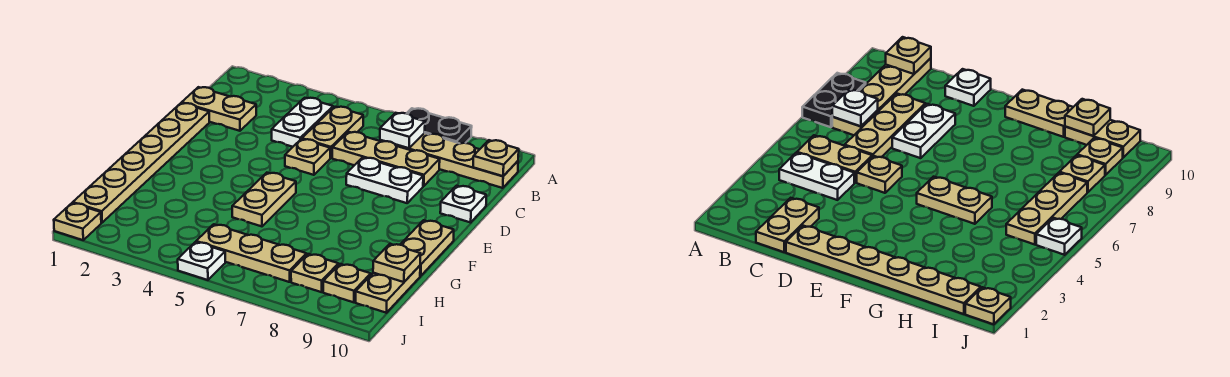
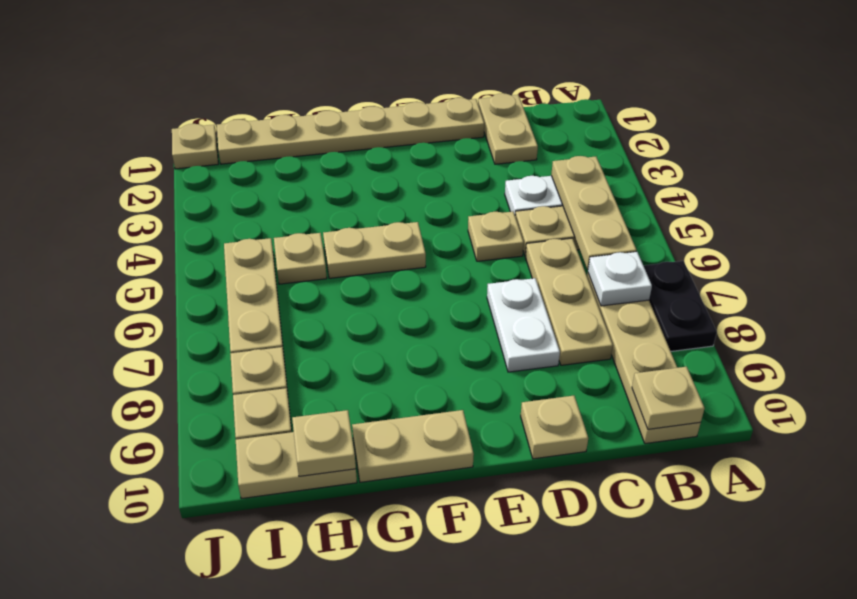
none -> tan 1x3 plate [551,156,637,270]
white 1x1 plate [440,186,486,222] -> tan 1x1 plate [521,396,588,459]
none -> tan 1x1 plate [274,233,327,284]
white 1x1 plate [178,242,225,280] -> none

